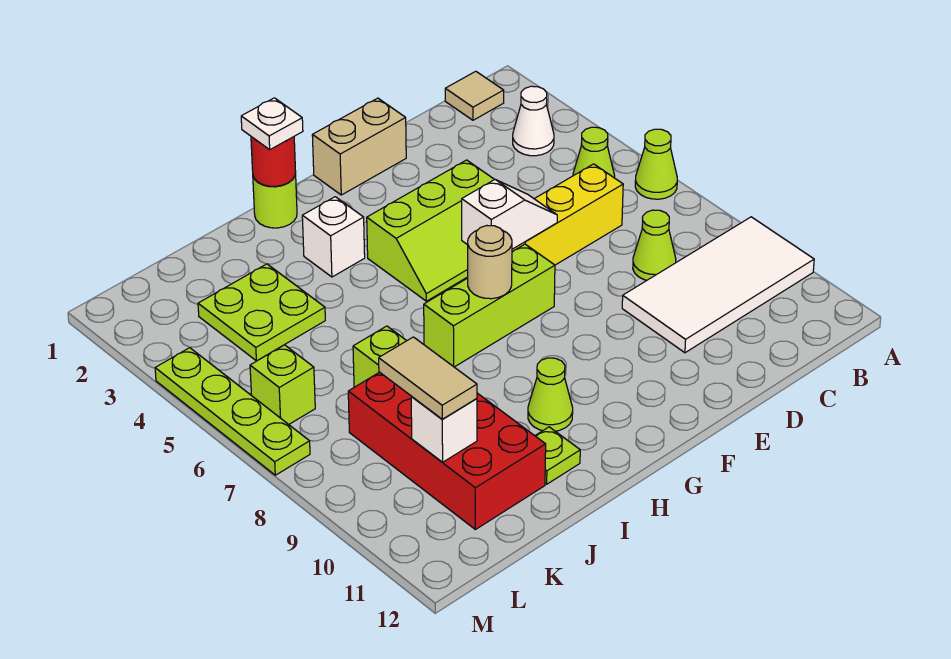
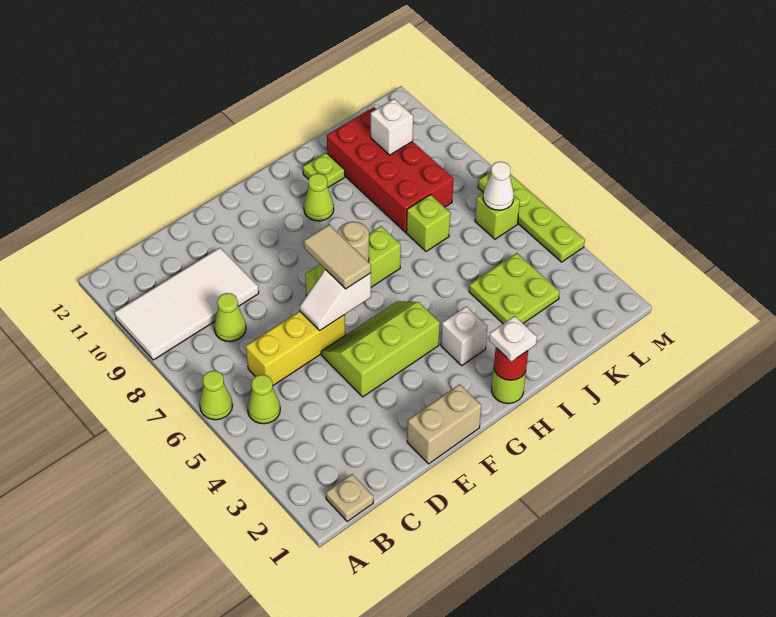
tan 1x1 tile [445,71,504,120] -> tan 1x1 plate [326,474,373,521]
white 1x1 cone [513,86,554,156] -> white 1x1 cone moved to [483,162,514,210]
tan 1x2 tile [379,337,477,419] -> tan 1x2 tile moved to [304,225,371,289]

